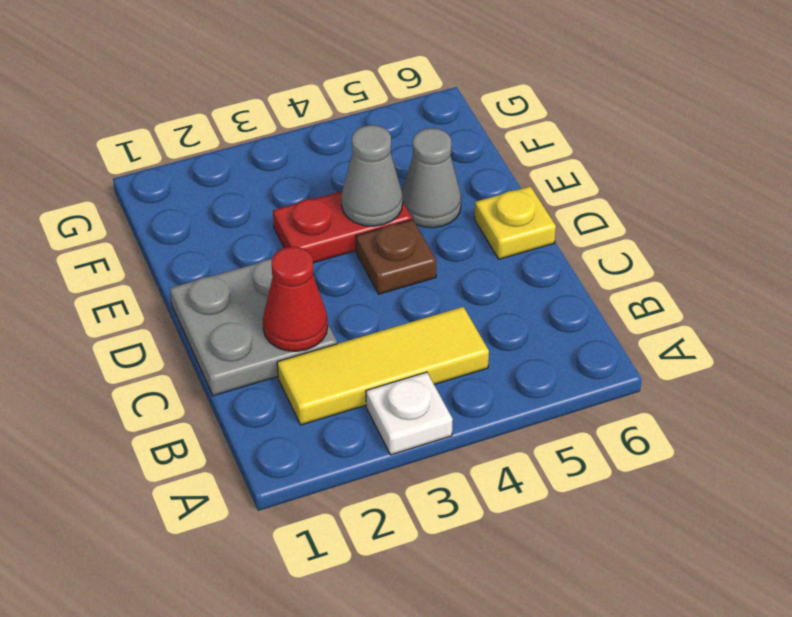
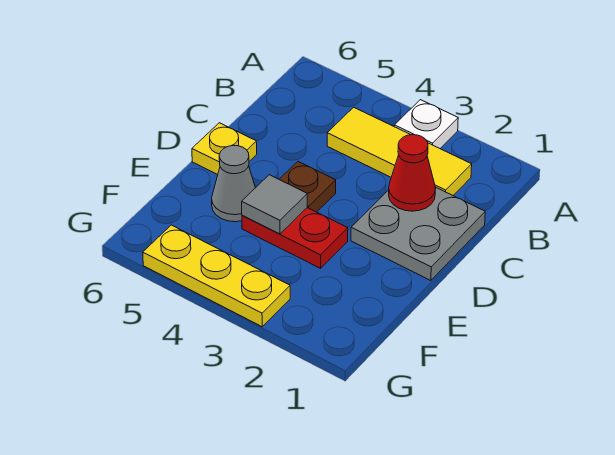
grey 1x1 cone [341,125,403,226] -> grey 1x1 tile [242,175,307,234]
none -> yellow 1x3 plate [143,225,290,327]

